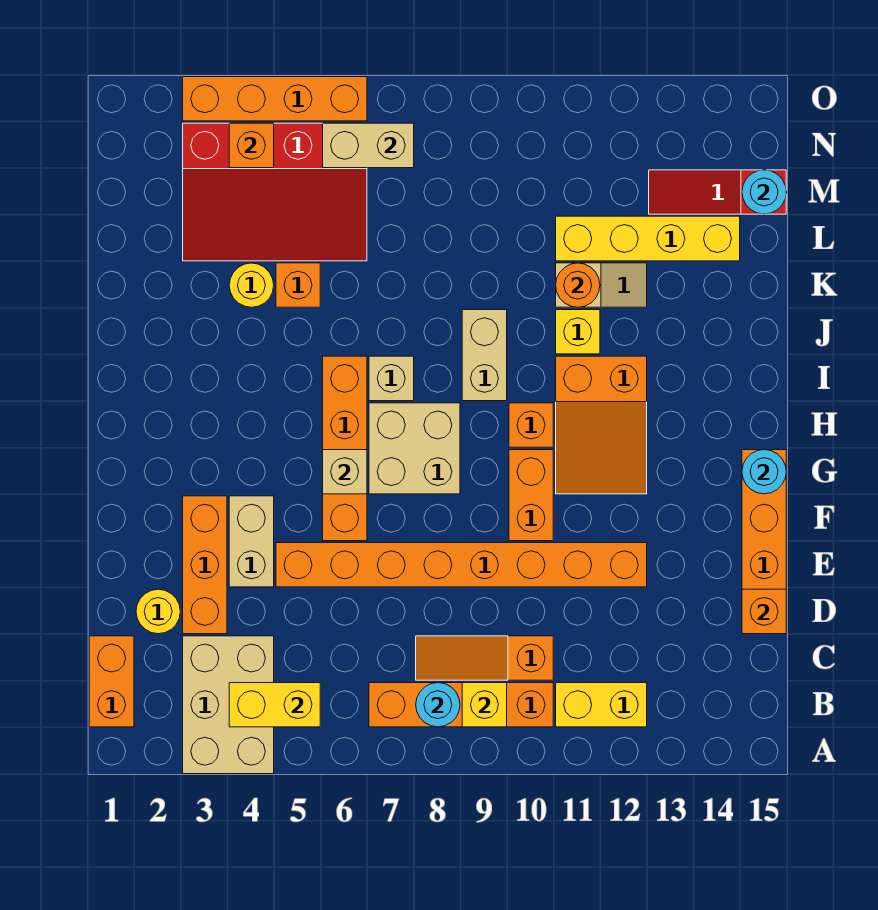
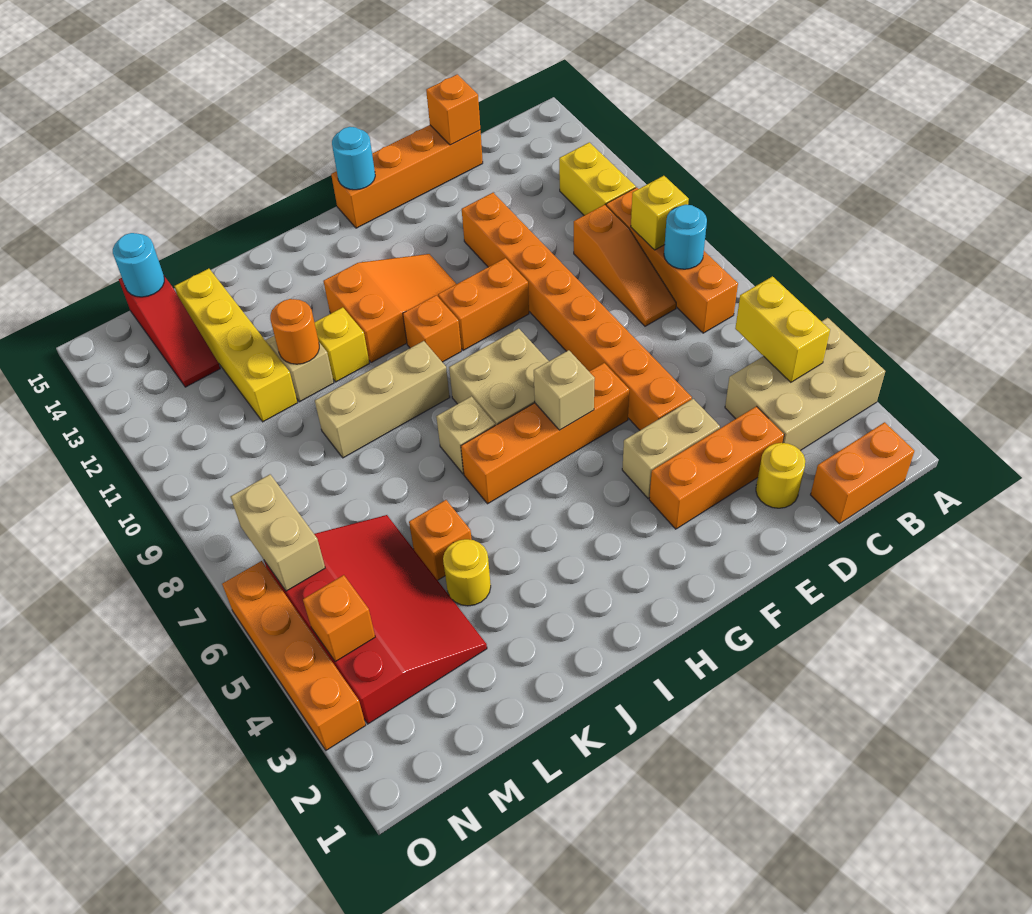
tan 1x2 brick [462,310,507,401] -> tan 1x3 brick [315,341,450,458]

